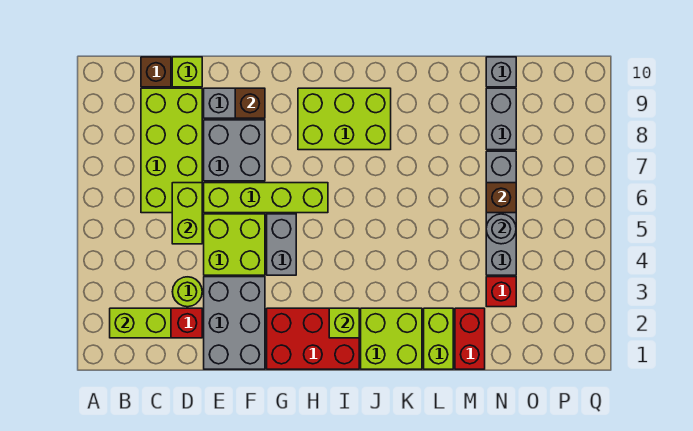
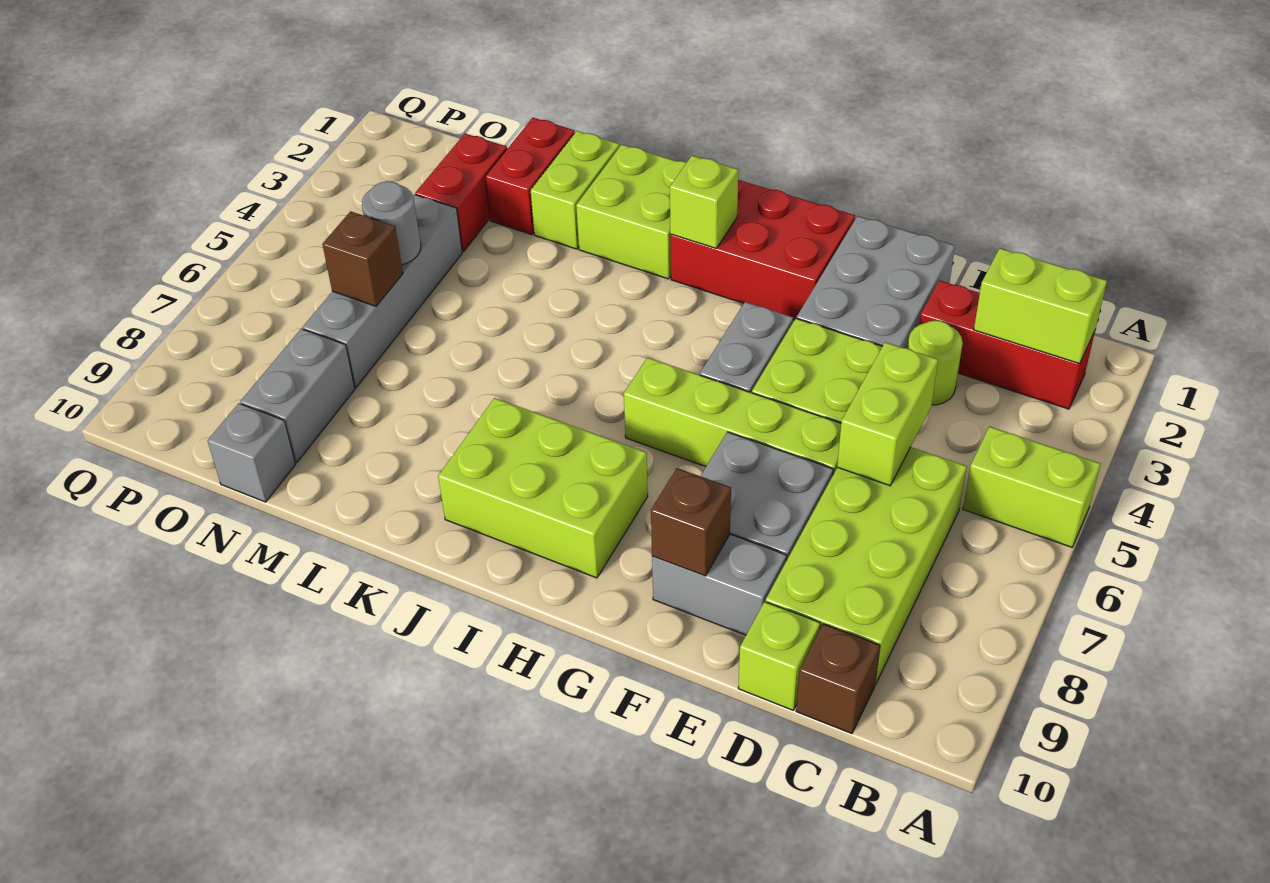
none -> lime 1x2 brick [963,427,1100,547]
red 1x1 brick [486,277,516,307] -> red 1x2 brick [415,134,507,252]

